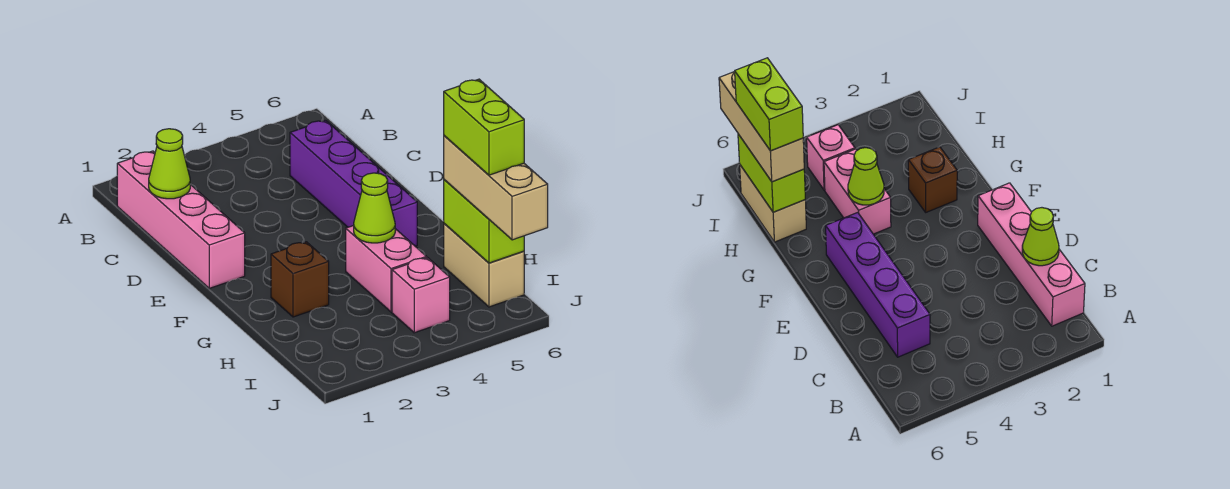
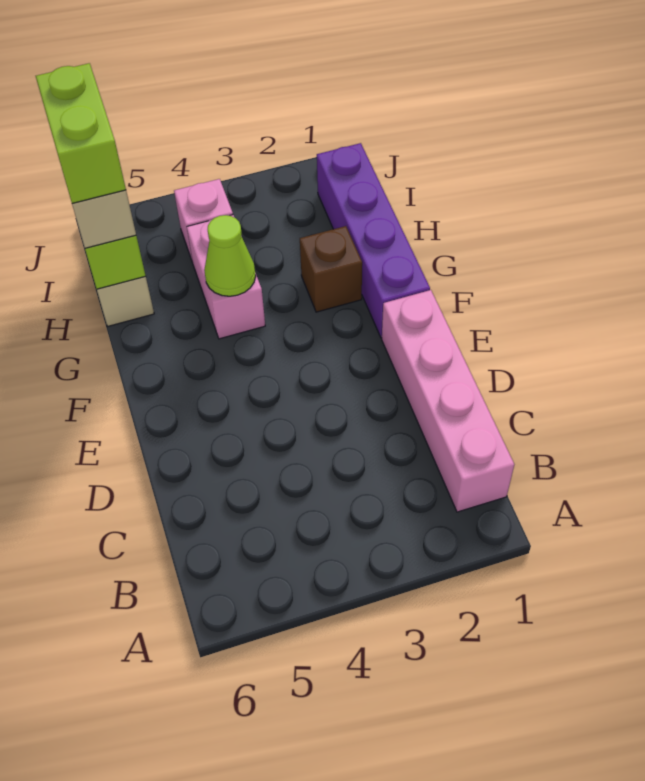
lime 1x1 cone [149,129,190,199] -> none
purple 1x4 brick [290,120,417,246] -> purple 1x4 brick moved to [317,143,430,338]

